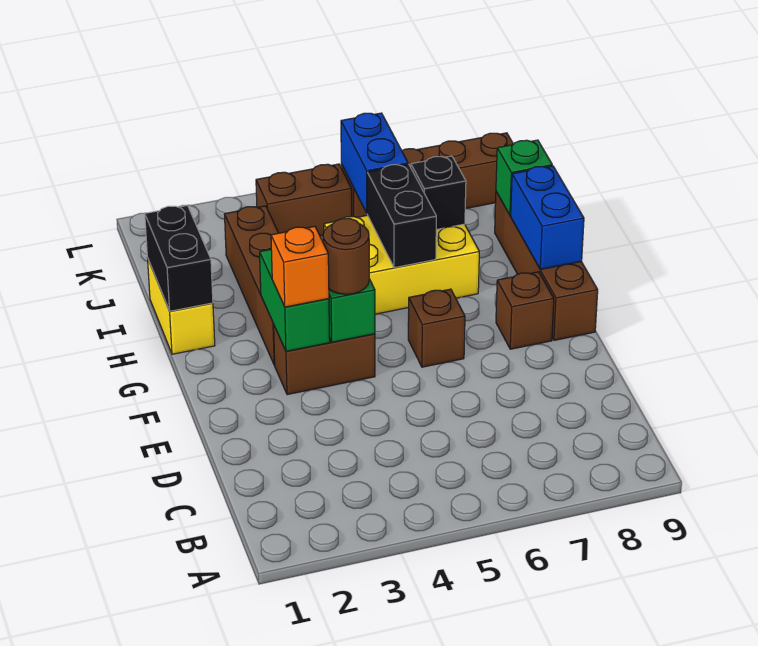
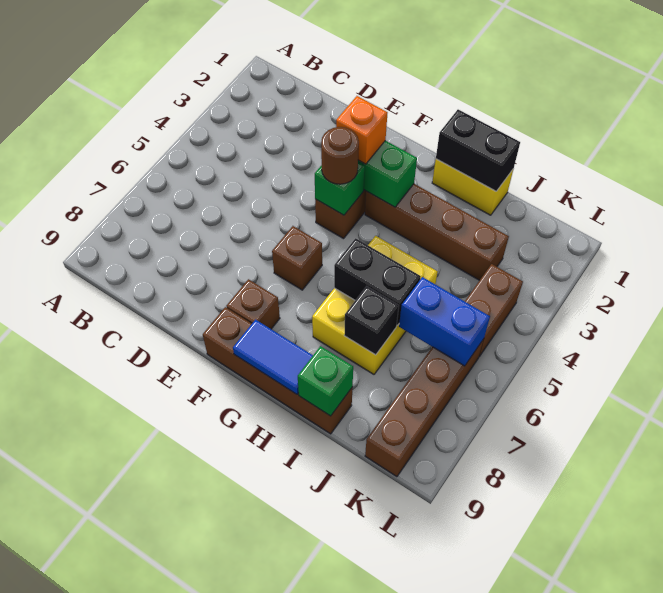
blue 1x2 brick [511,166,584,269] -> blue 1x2 tile [233,320,313,394]

